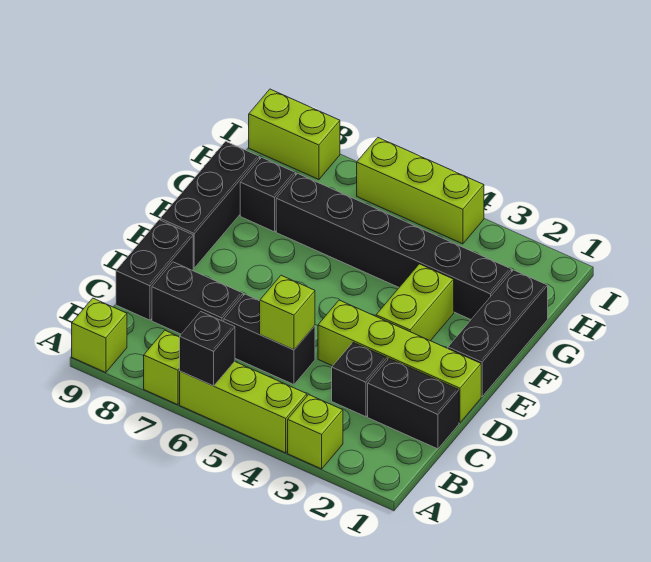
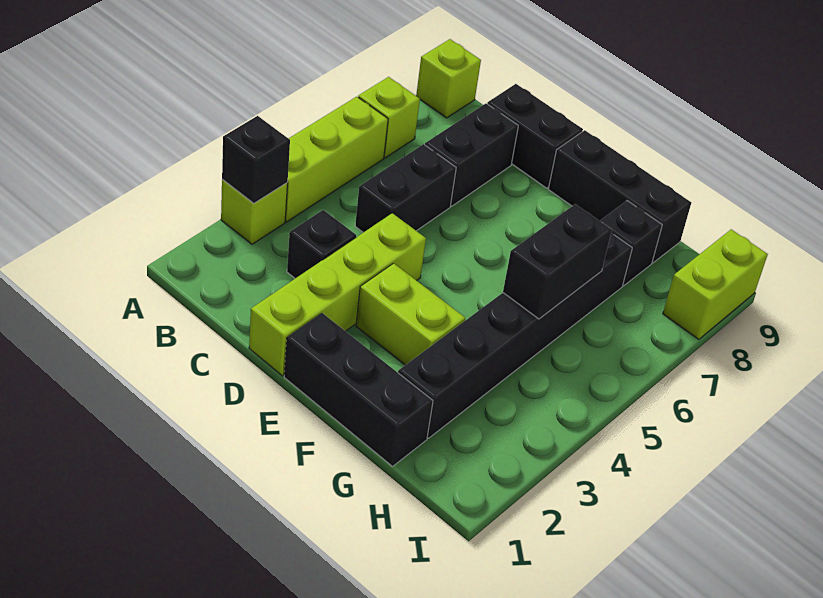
black 1x1 brick [180,312,235,386] -> black 1x1 brick moved to [222,116,290,203]
black 1x2 brick [368,359,459,449] -> black 1x2 brick moved to [503,204,612,319]
lime 1x1 brick [260,275,315,350] -> none
lime 1x3 brick [357,138,484,244] -> none

